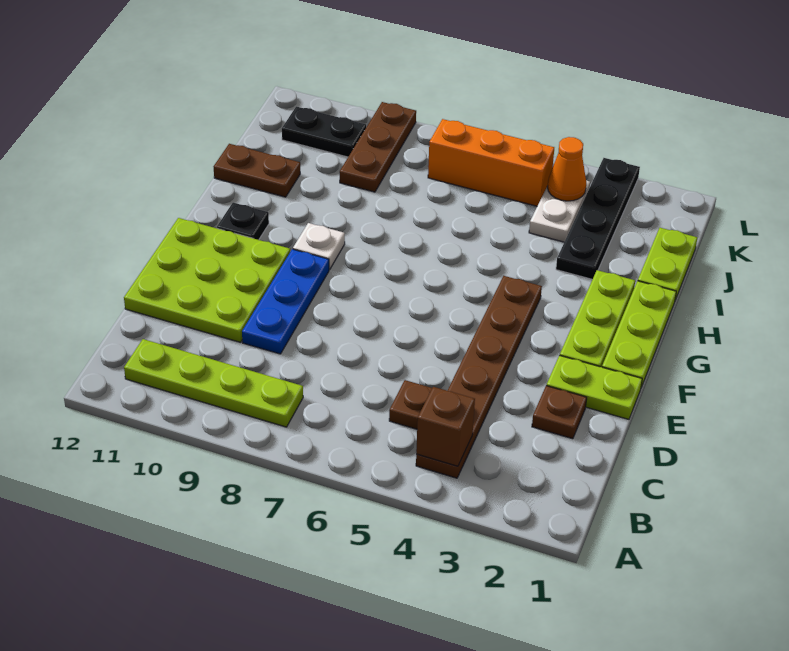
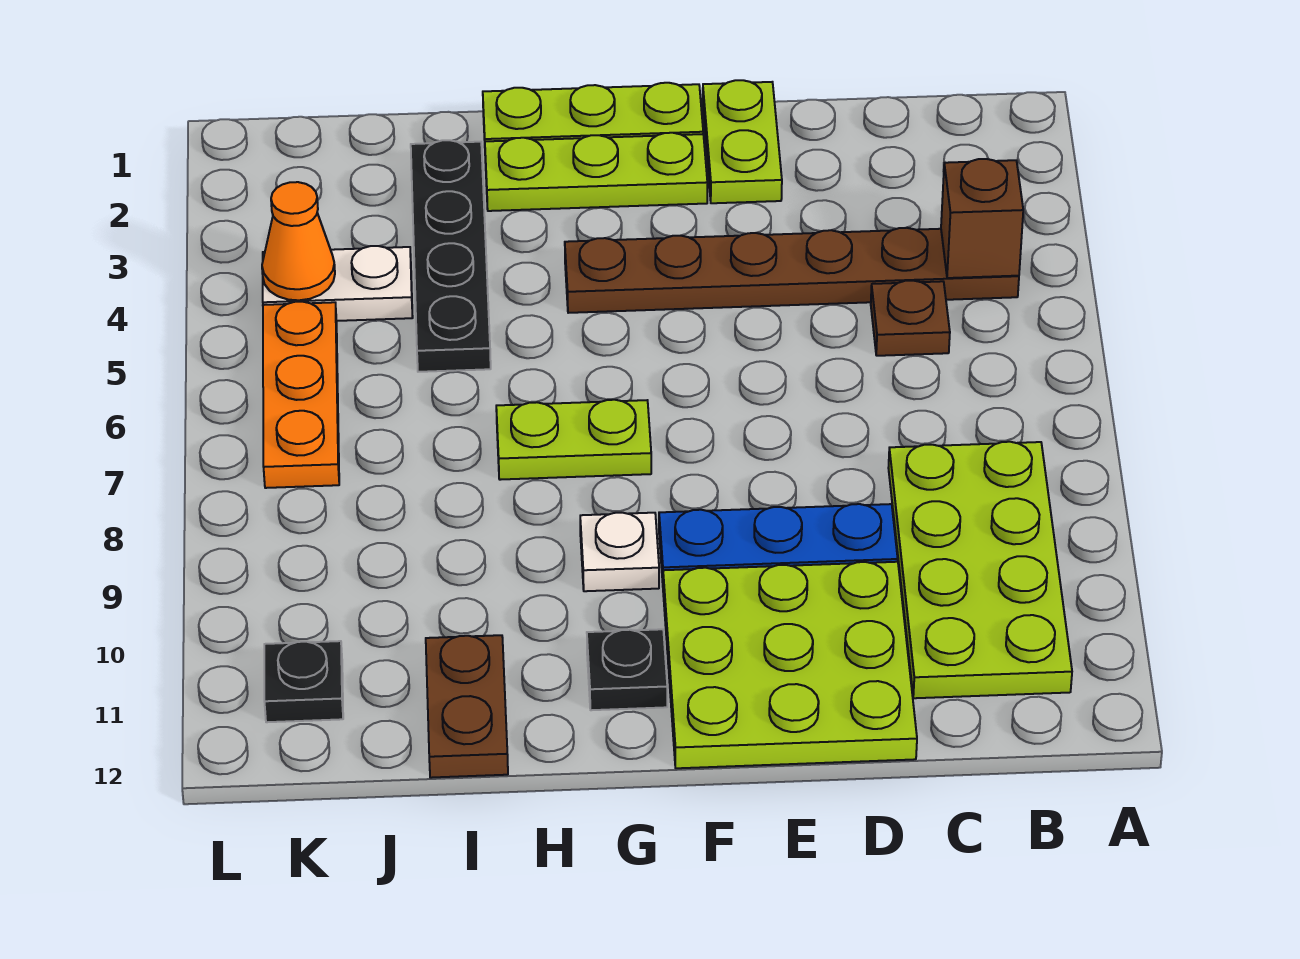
lime 1x4 plate [124,339,303,427] -> lime 2x4 plate [888,442,1072,698]
brown 1x1 plate [532,386,587,439] -> none
lime 1x2 plate [638,228,697,300] -> lime 1x2 plate moved to [496,400,651,480]
black 1x4 plate [556,158,640,279] -> black 1x4 plate turned to [411,140,491,372]
brown 1x3 plate [340,102,416,192] -> none
orange 1x3 brick [428,119,554,206] -> orange 1x3 plate [263,302,339,488]
black 1x2 plate [282,107,366,157] -> black 1x1 plate [264,641,343,722]

